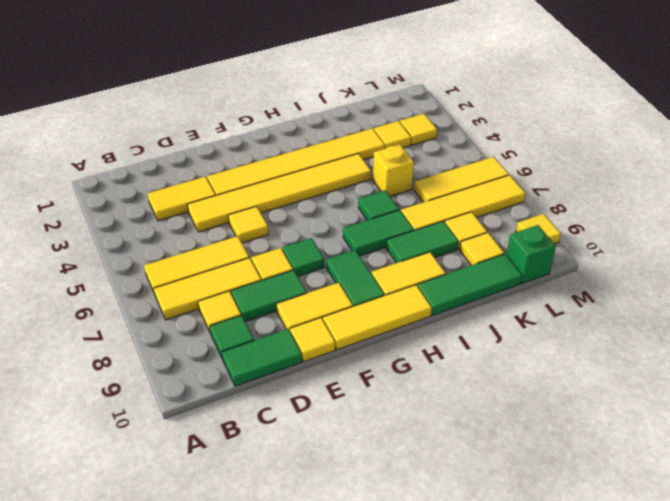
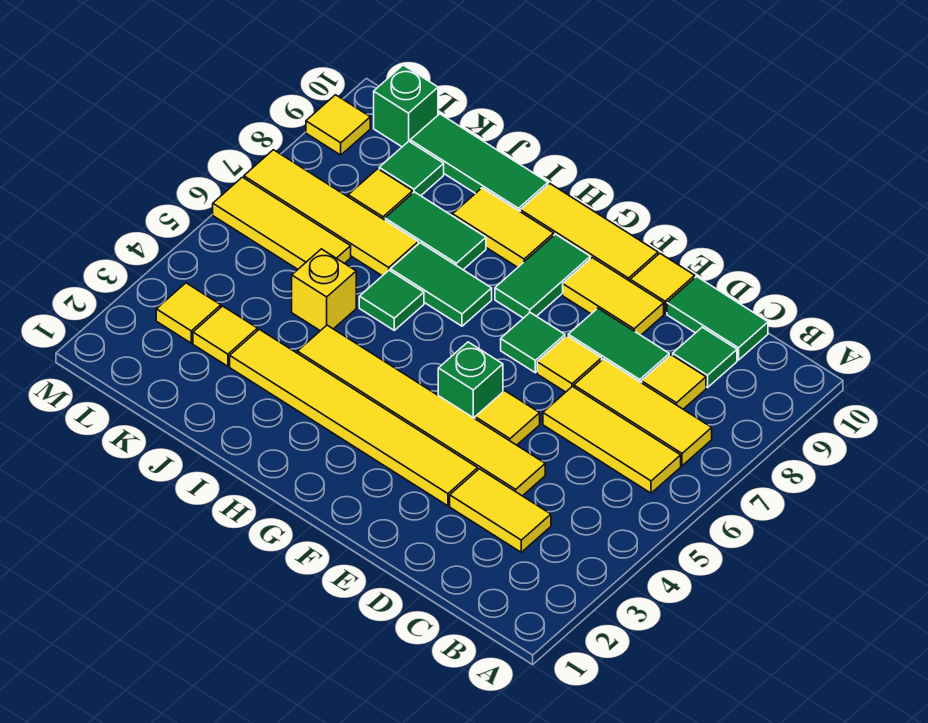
none -> green 1x1 brick [438,342,503,419]
yellow 1x1 tile [460,233,504,266] -> green 1x1 tile [379,141,444,196]

